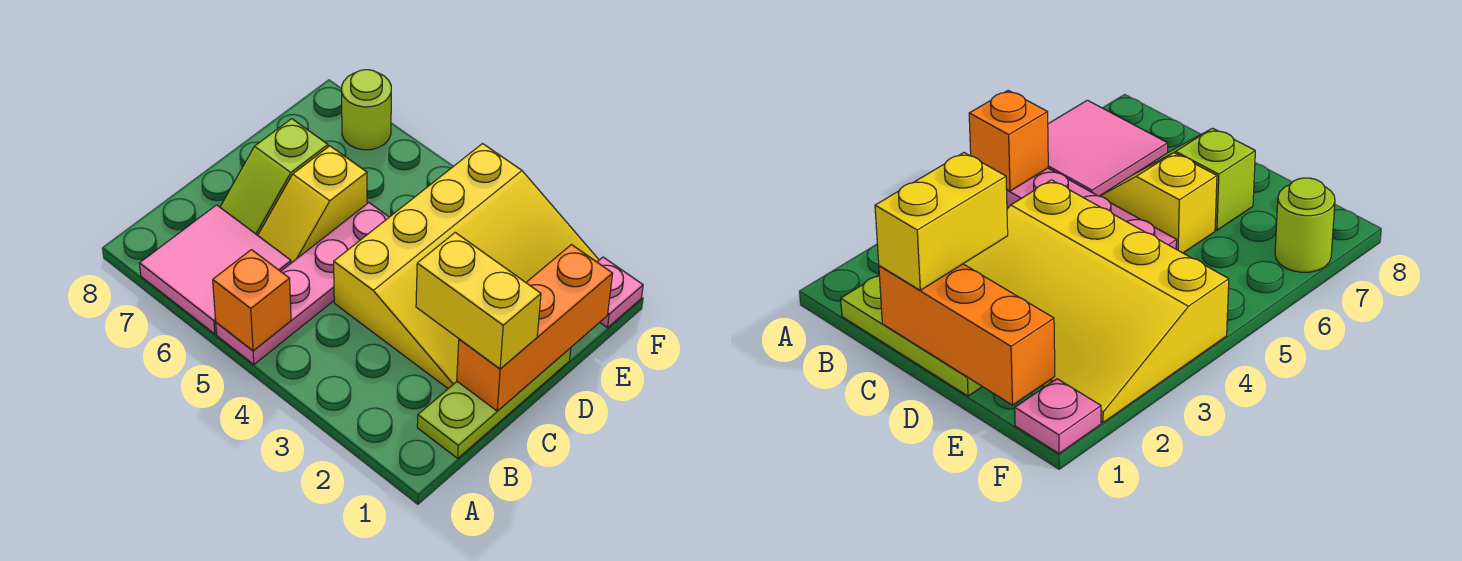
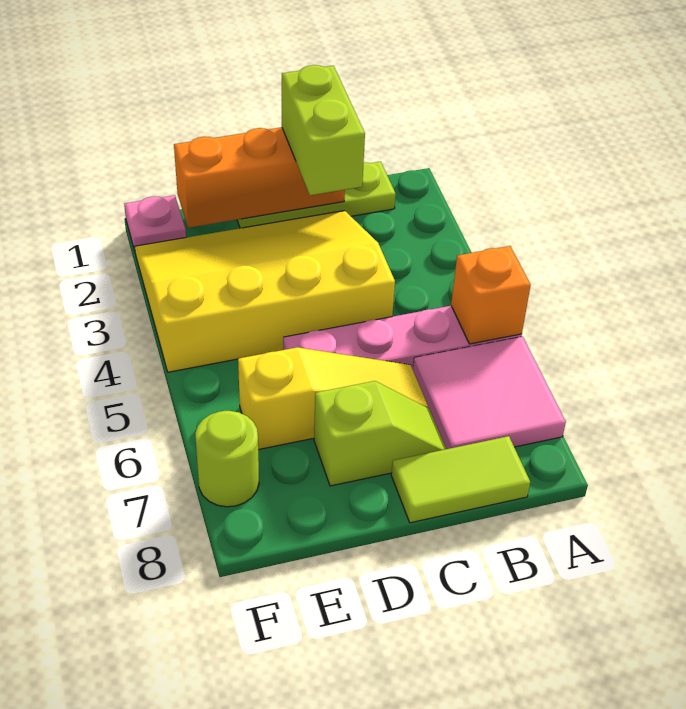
none -> lime 1x2 tile [391,436,530,523]
yellow 1x2 brick [416,233,541,369] -> lime 1x2 brick [282,65,365,195]
yellow 1x2 slope [258,146,367,263] -> yellow 1x3 slope [238,347,428,450]

